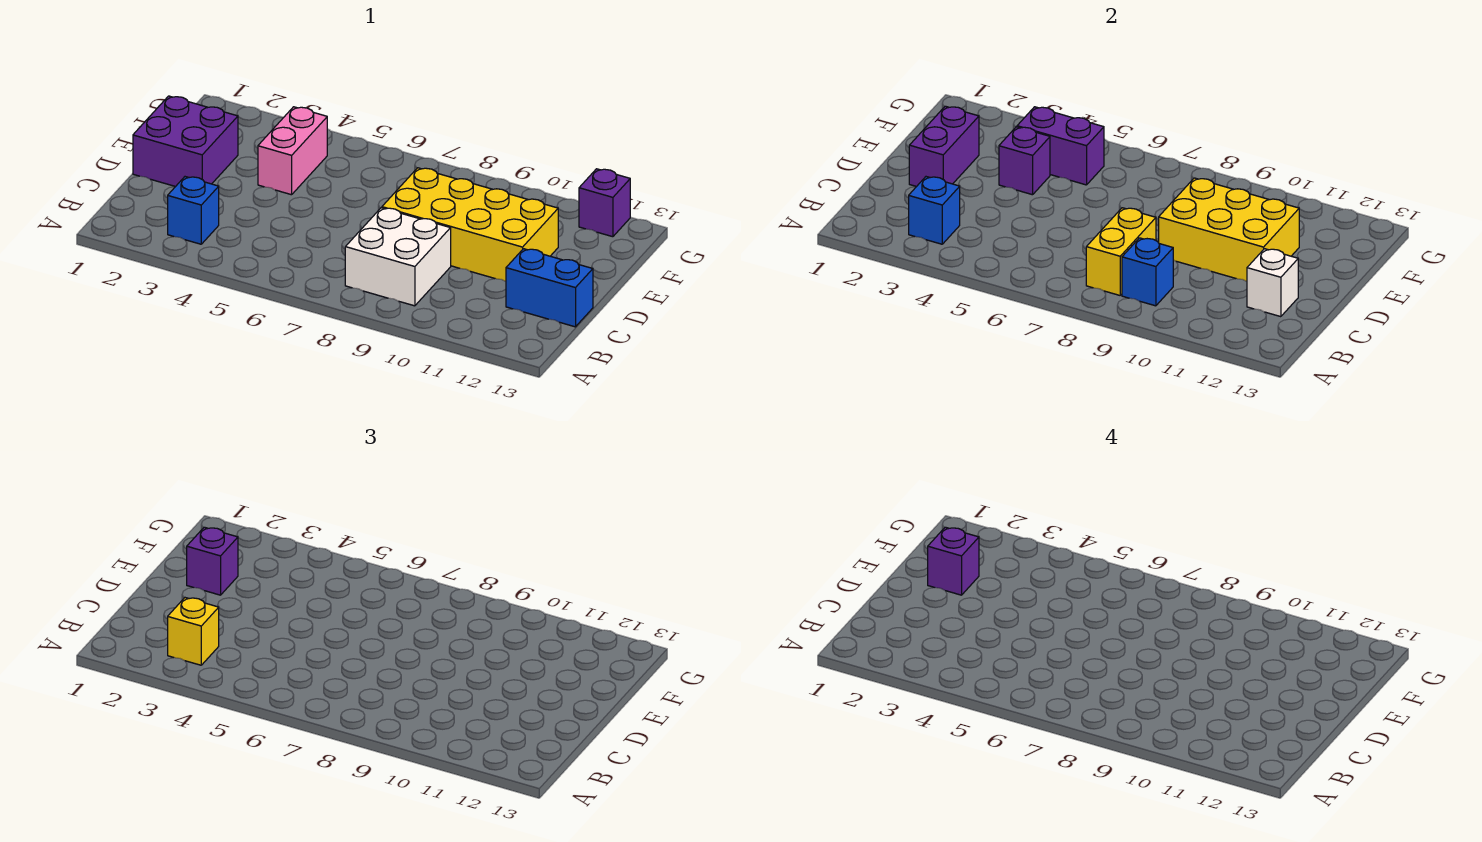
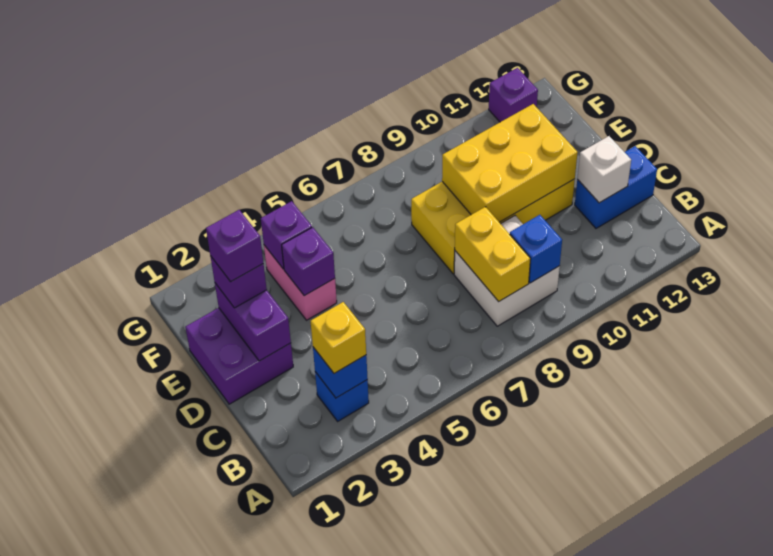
purple 1x2 brick [1017,107,1104,185] -> purple 1x1 brick [261,201,312,269]

